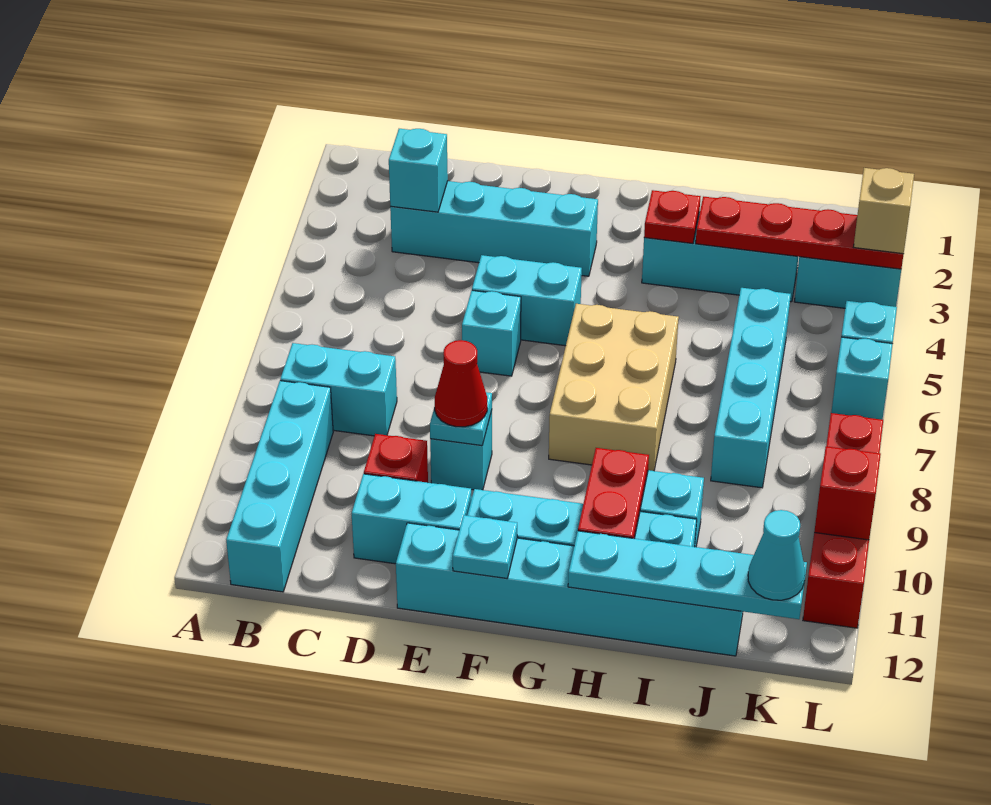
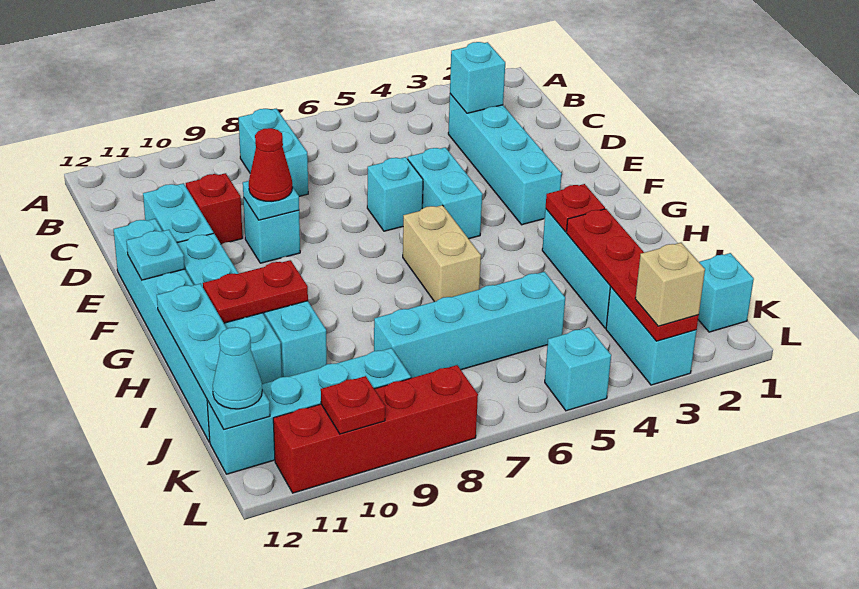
cyan 1x4 brick [226,381,333,592] -> cyan 1x4 brick moved to [207,348,411,474]
tan 2x3 brick [549,304,679,471] -> tan 1x2 brick [403,205,481,302]
cyan 1x1 brick [831,337,893,420] -> cyan 1x1 brick moved to [698,253,754,332]
red 1x1 brick [814,446,881,540] -> red 1x1 plate [321,376,385,434]

